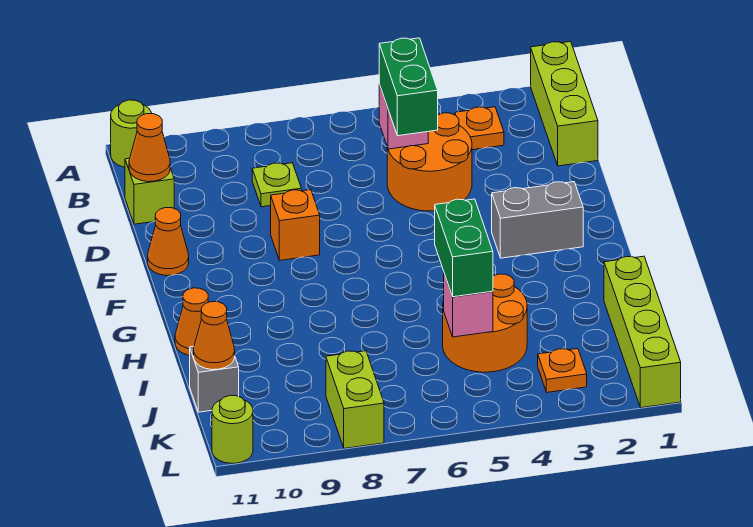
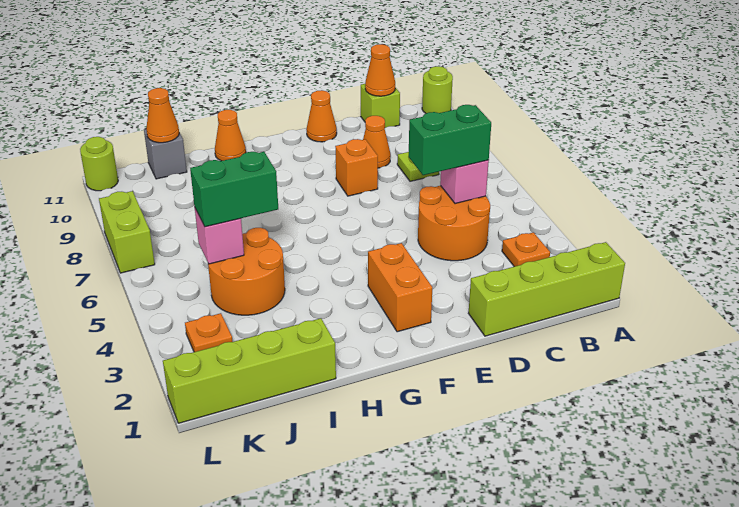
lime 1x3 brick [531,41,598,166] -> lime 1x4 brick [468,242,625,336]
none -> orange 1x1 cone [363,116,391,168]
grey 1x2 brick [492,182,583,258] -> orange 1x2 brick [368,243,432,332]
lime 1x2 brick [326,351,384,448] -> lime 1x2 brick turned to [99,191,155,273]

